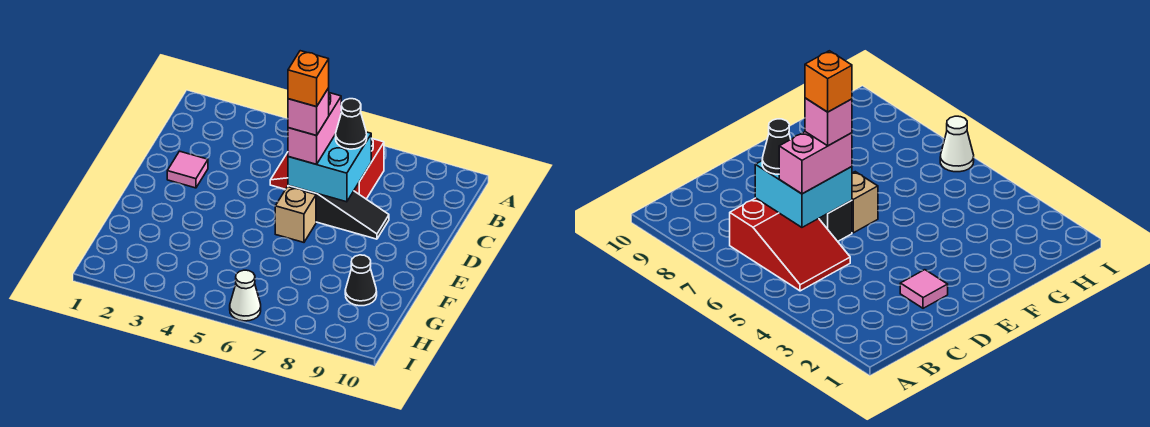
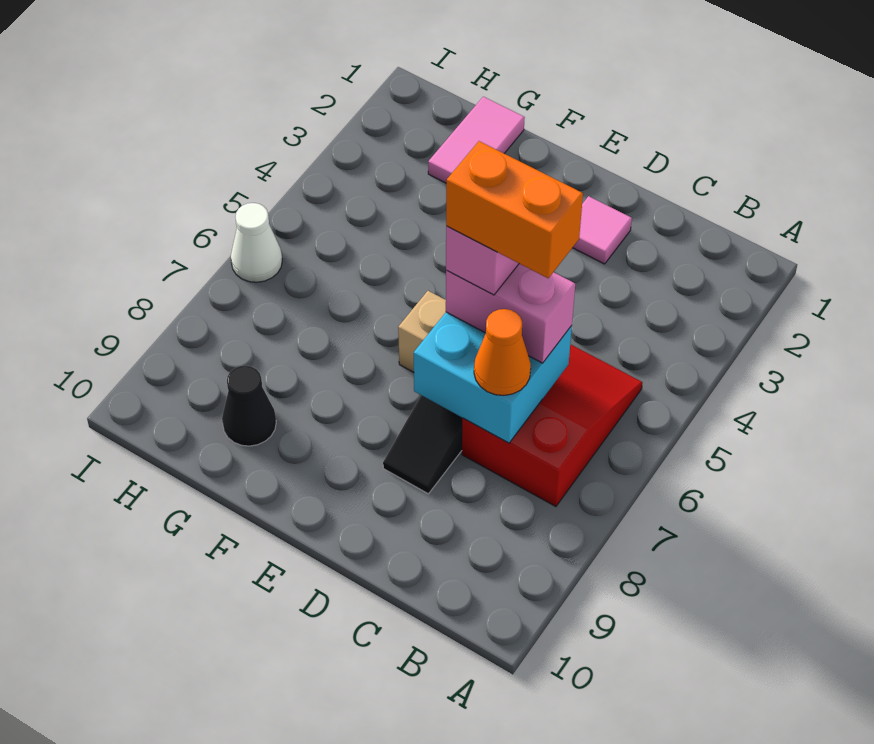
black 1x1 cone [336,99,367,149] -> orange 1x1 cone [474,309,531,395]
orange 1x1 brick [288,51,329,107] -> orange 1x2 brick [446,141,583,278]
none -> pink 1x2 tile [428,97,525,183]

